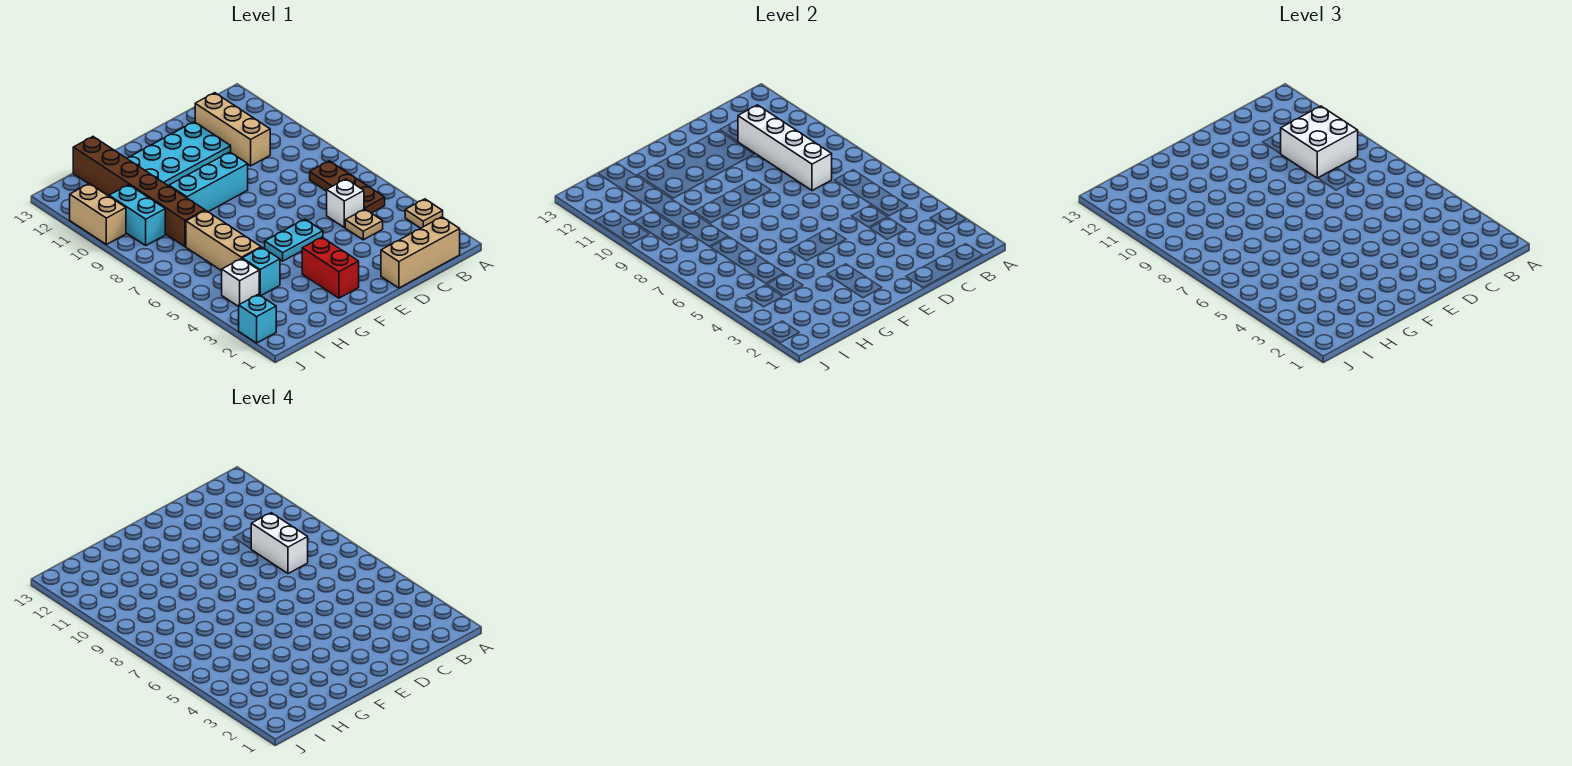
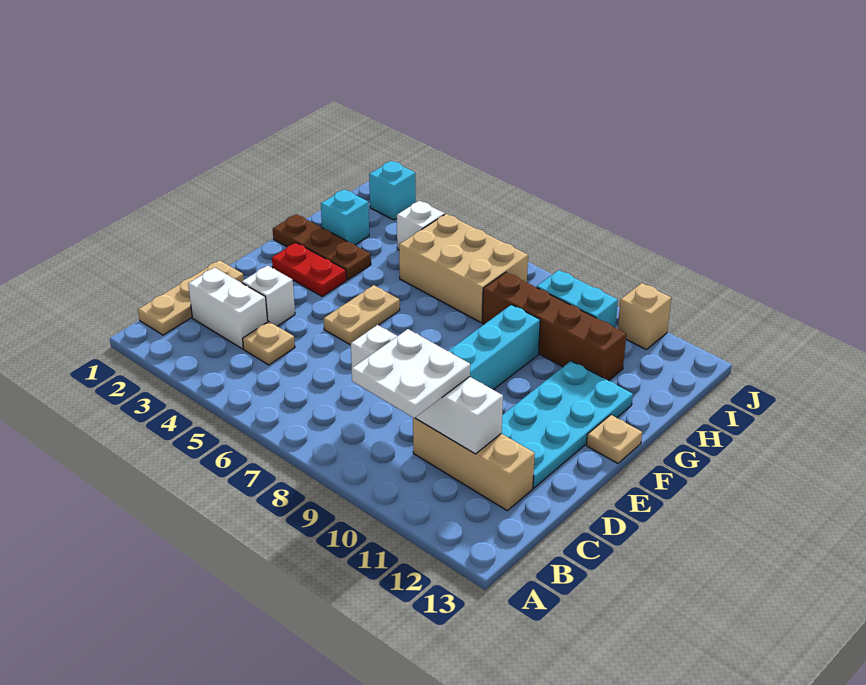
tan 1x1 plate [405,199,443,228] -> tan 1x1 plate moved to [587,415,642,463]
tan 1x3 brick [381,217,460,288] -> tan 1x3 plate [138,260,244,335]
brown 1x3 plate [310,161,385,213] -> brown 1x3 plate moved to [273,214,371,280]
white 2x2 brick [1281,106,1358,178] -> white 2x2 plate [352,329,470,418]
white 1x1 brick [327,179,364,228] -> white 1x1 brick moved to [242,265,295,326]
white 1x2 brick [251,513,308,574] -> white 1x2 brick moved to [188,267,268,349]
cyan 1x2 plate [265,219,323,261] -> tan 1x2 plate [324,285,400,344]
red 1x2 brick [302,237,359,298] -> red 1x2 plate [272,243,346,296]
cyan 1x1 brick [242,247,280,296] -> cyan 1x1 brick moved to [321,189,369,245]
tan 1x3 brick [186,210,261,271] -> tan 2x3 brick [399,214,528,322]
brown 1x6 brick [73,137,205,247] -> brown 1x4 brick [482,272,626,381]
tan 1x2 brick [70,184,126,245] -> tan 1x1 brick [618,283,671,349]

